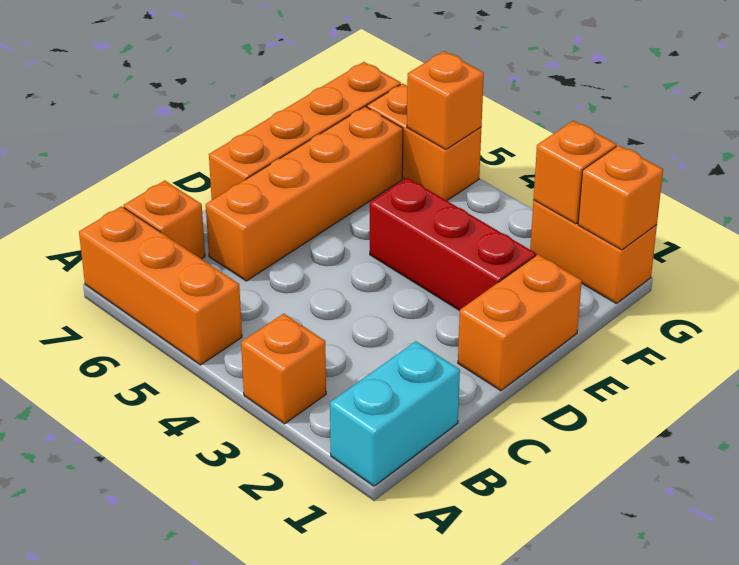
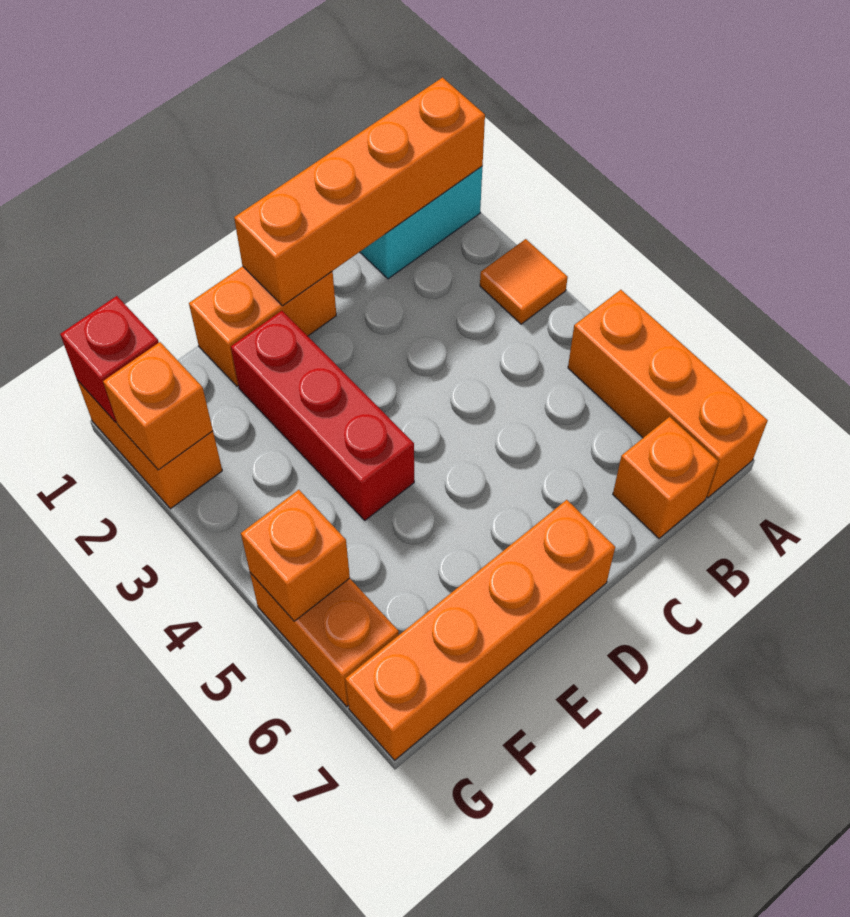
orange 1x1 brick [241,314,326,424] -> orange 1x1 tile [480,239,568,324]
orange 1x4 brick [206,107,403,281] -> orange 1x4 brick moved to [234,78,485,306]
orange 1x1 brick [578,145,663,250] -> red 1x1 brick [60,296,159,422]

